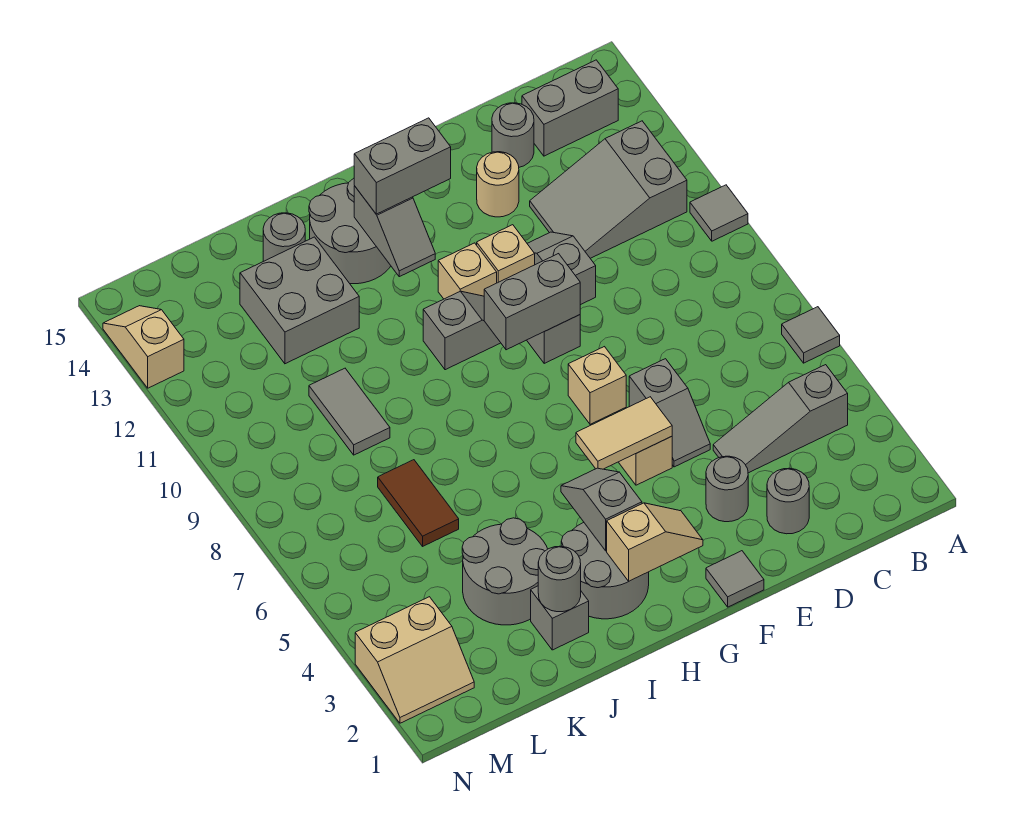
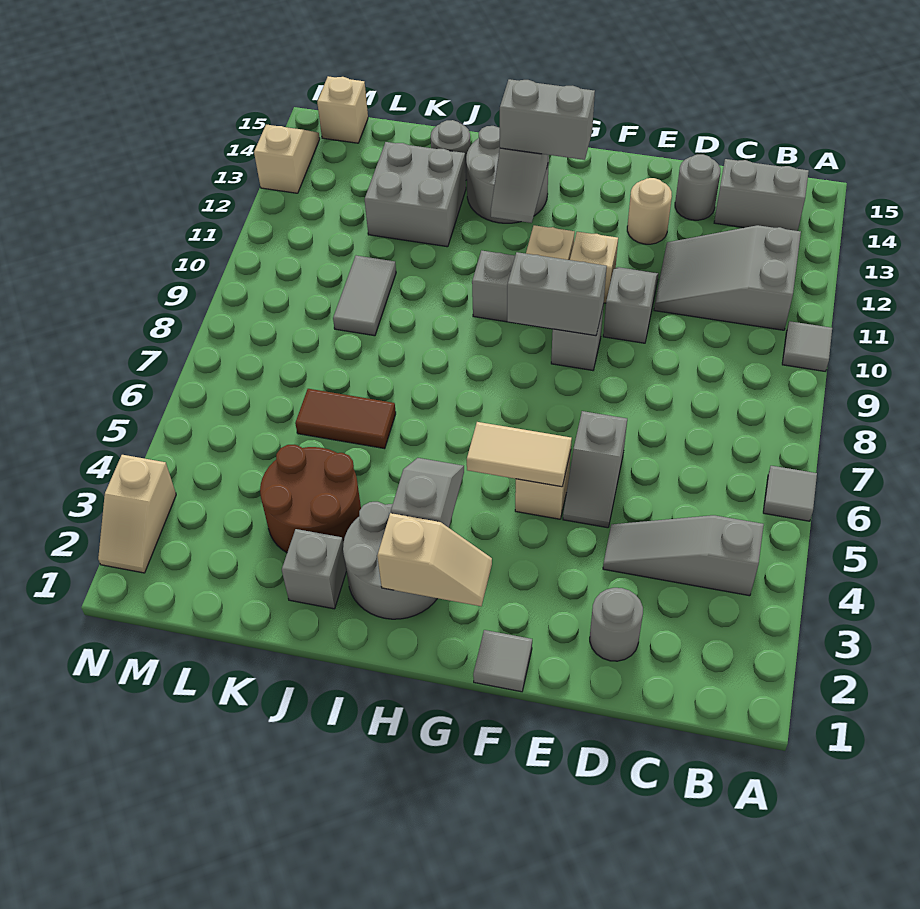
grey 1x1 round brick [706,456,748,522] -> none
tan 1x1 brick [568,347,626,424] -> tan 1x1 brick moved to [317,76,368,143]
grey 1x1 round brick [538,546,581,612] -> none
grey 2x2 round brick [462,518,547,625] -> brown 2x2 round brick [260,445,361,552]
brown 1x2 tile [378,460,459,546] -> brown 1x2 tile turned to [295,389,396,449]
tan 2x2 slope [355,597,474,723] -> tan 1x2 slope [98,455,176,573]

